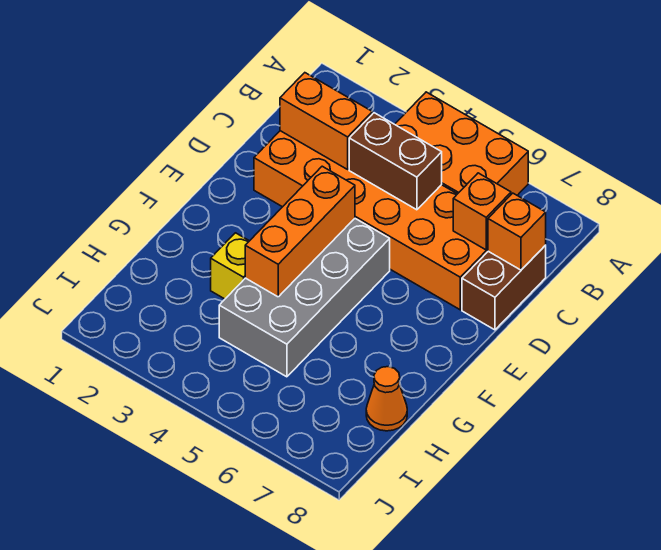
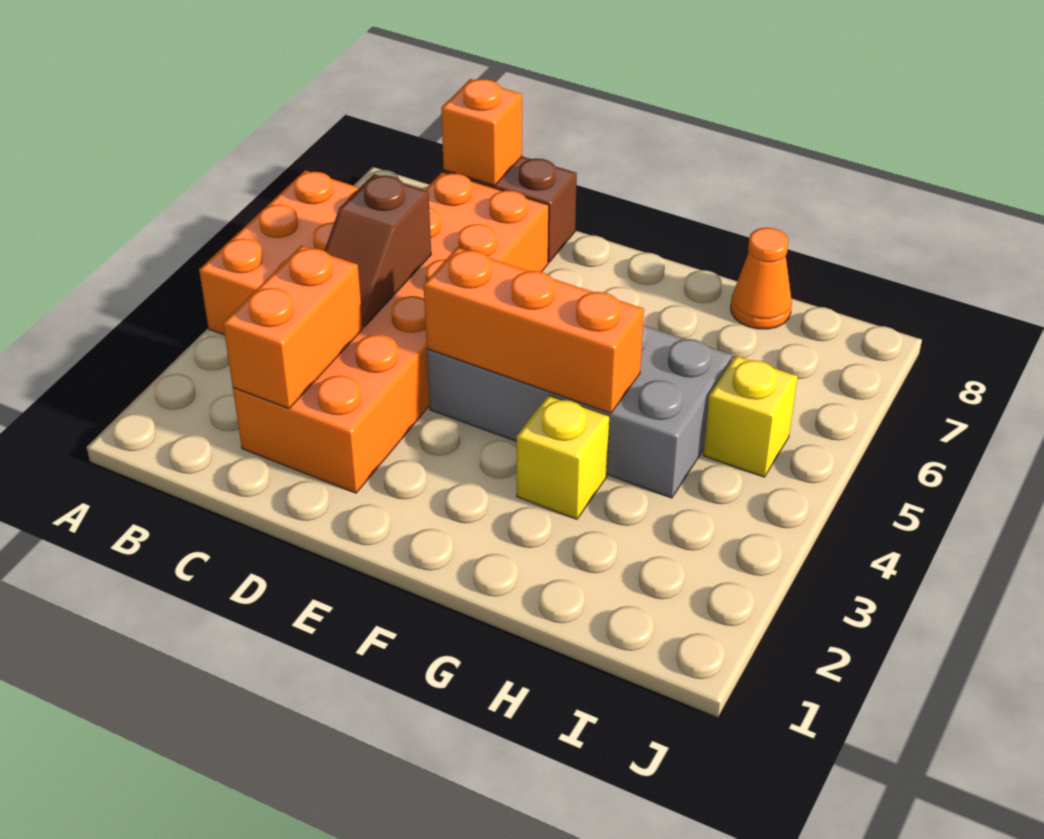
brown 1x2 brick [349,113,442,210] -> brown 1x2 slope [325,174,431,327]
orange 1x1 brick [453,173,511,250] -> none
none -> yellow 1x1 brick [703,356,798,477]

